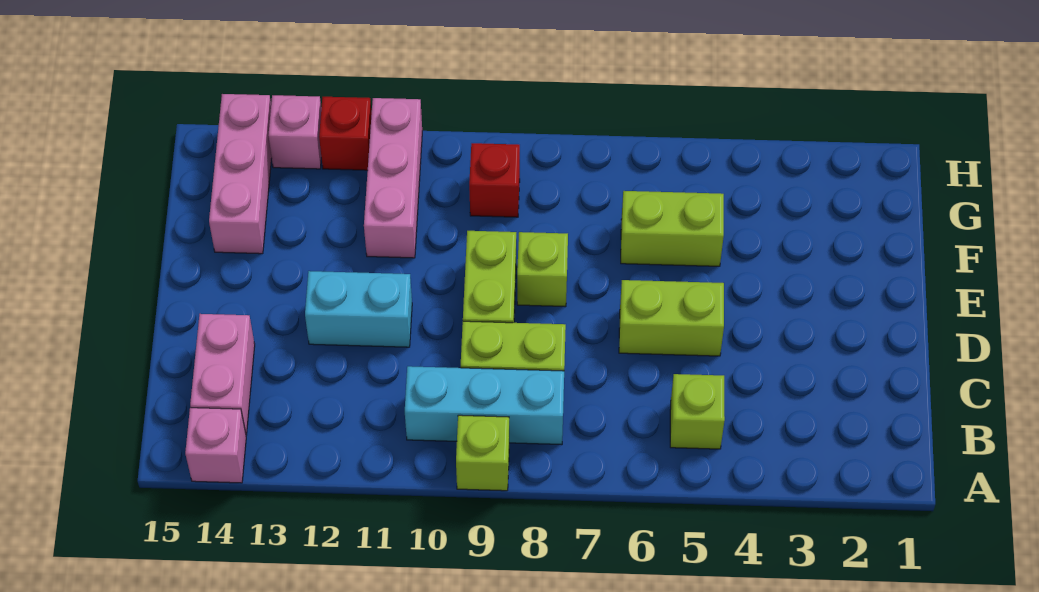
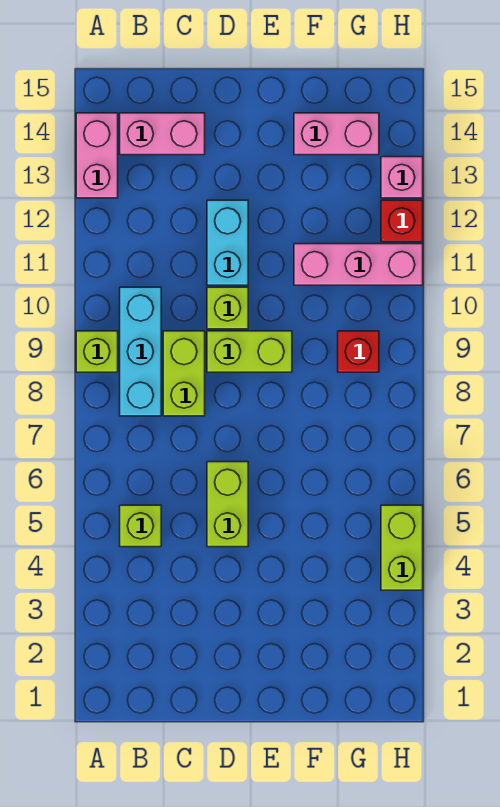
pink 1x1 brick [185,408,246,483] -> pink 1x2 brick [76,113,118,198]
lime 1x1 brick [517,232,568,307] -> lime 1x1 brick moved to [207,287,248,329]
lime 1x2 brick [621,191,724,266] -> lime 1x2 brick moved to [381,505,423,590]
pink 1x3 brick [209,94,272,254] -> pink 1x2 brick [294,113,379,155]

